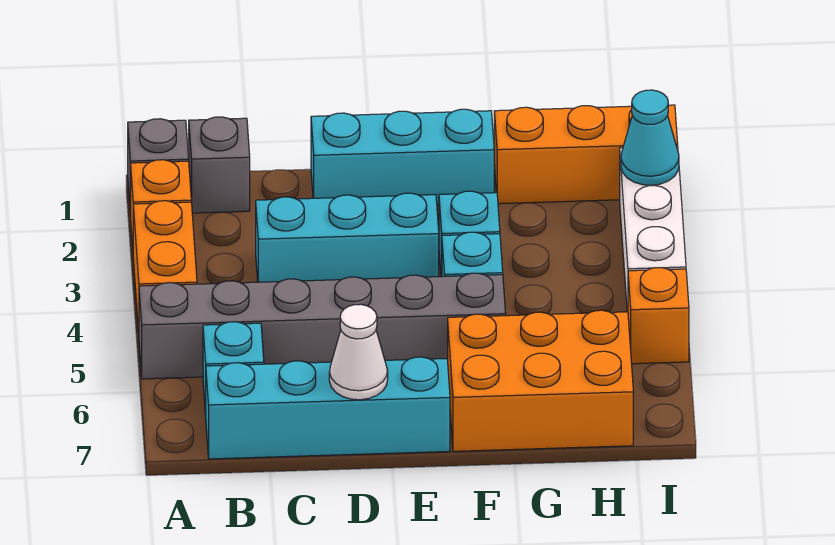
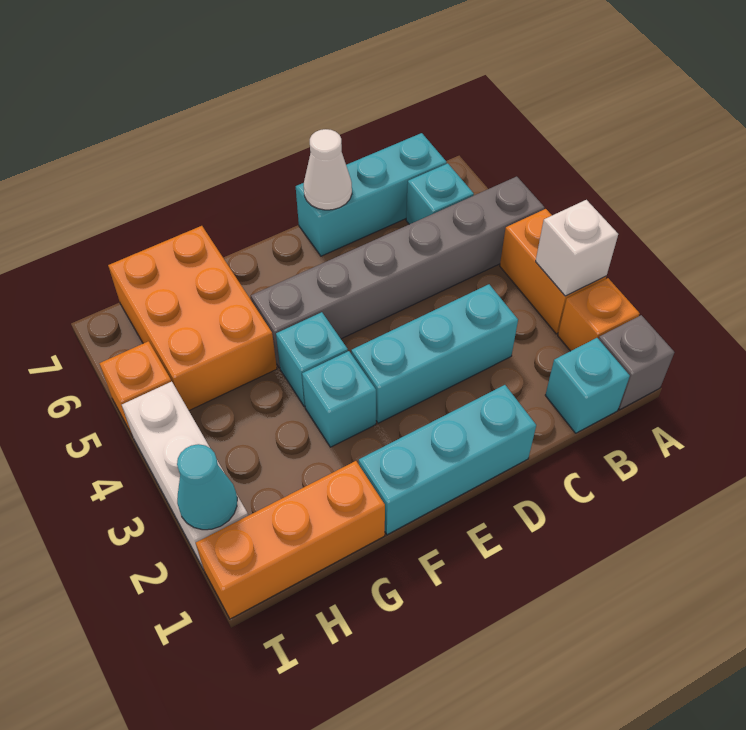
none -> white 1x1 brick [536,200,618,296]
grey 1x1 brick [189,117,250,213] -> cyan 1x1 brick [545,338,630,433]
cyan 1x4 brick [206,357,450,459] -> cyan 1x3 brick [296,133,447,256]
orange 2x3 brick [448,310,633,451] -> orange 2x3 brick turned to [108,226,277,410]

